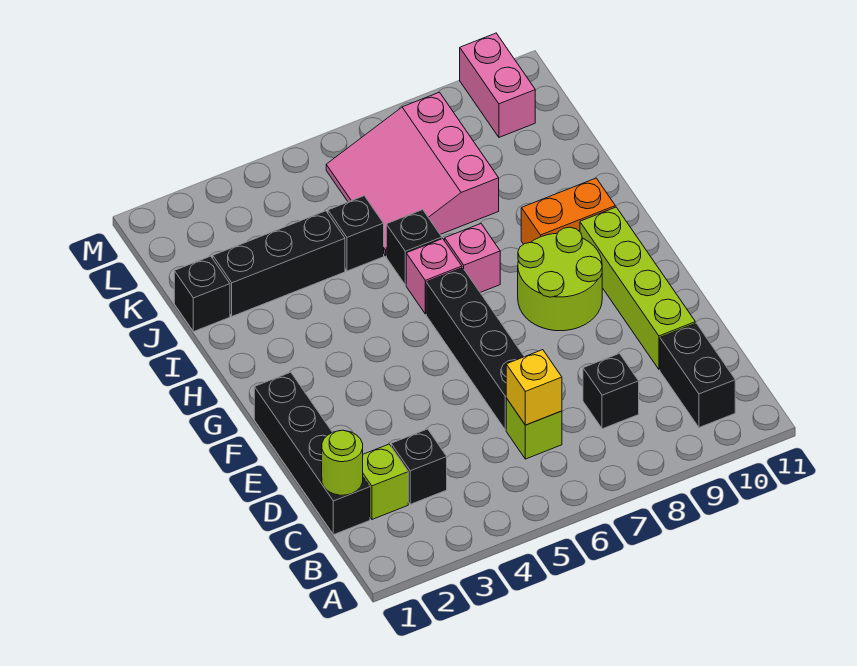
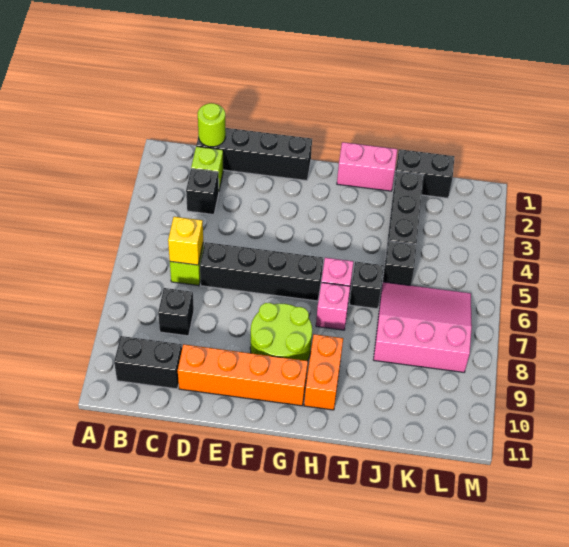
lime 1x4 brick [580,207,695,370] -> orange 1x4 brick [178,344,308,406]
black 1x1 brick [174,256,230,332] -> black 1x2 brick [393,149,455,198]
pink 1x2 brick [460,33,535,137] -> pink 1x2 brick moved to [337,142,397,191]

